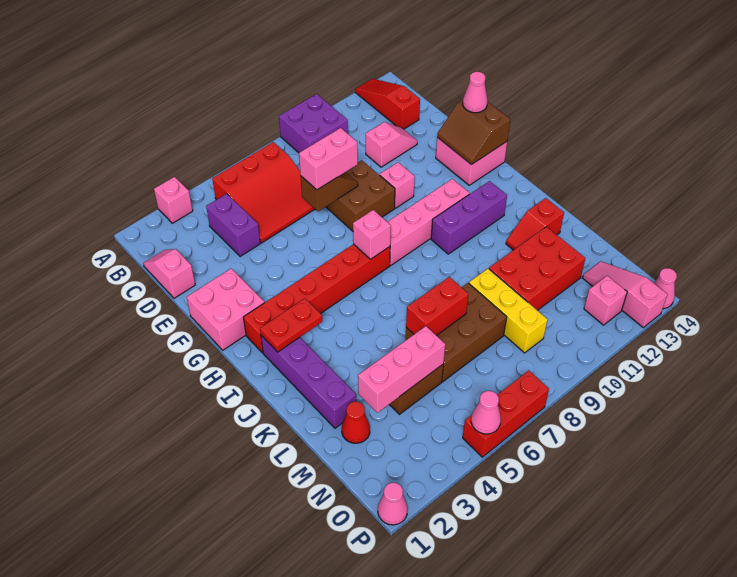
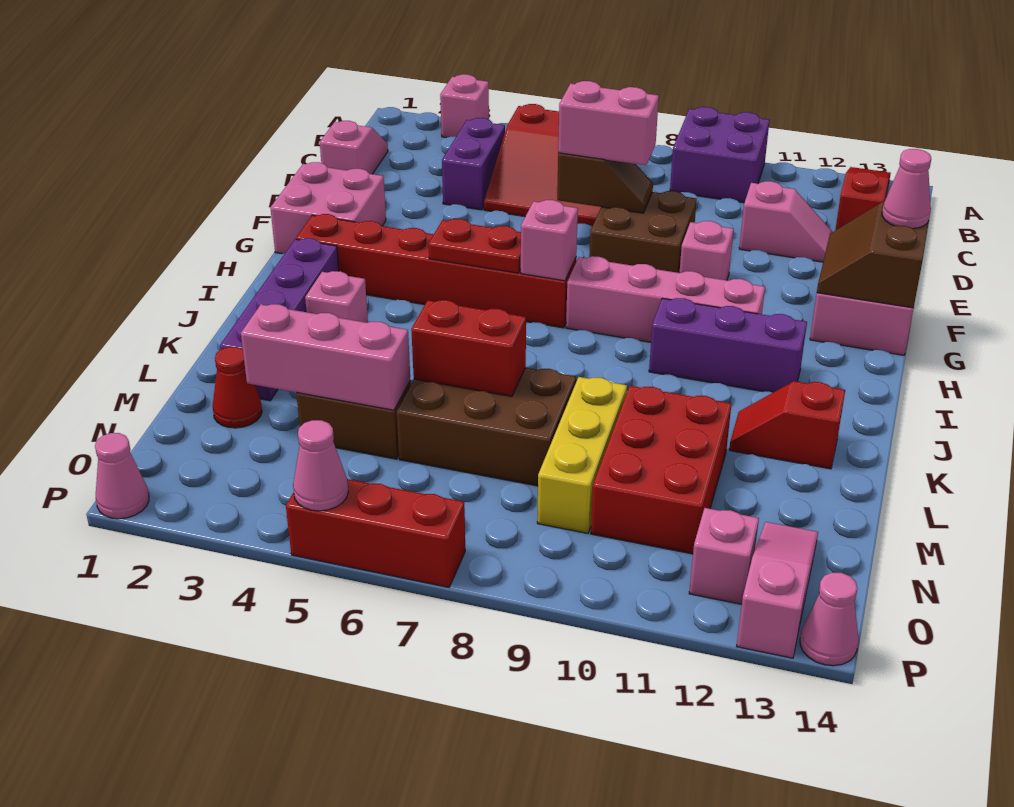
red 1x2 plate [260,298,322,352] -> red 1x2 plate moved to [429,219,521,273]
none -> pink 1x1 brick [305,271,368,323]
red 2x3 brick [489,227,585,310] -> red 2x3 brick turned to [591,386,731,554]

